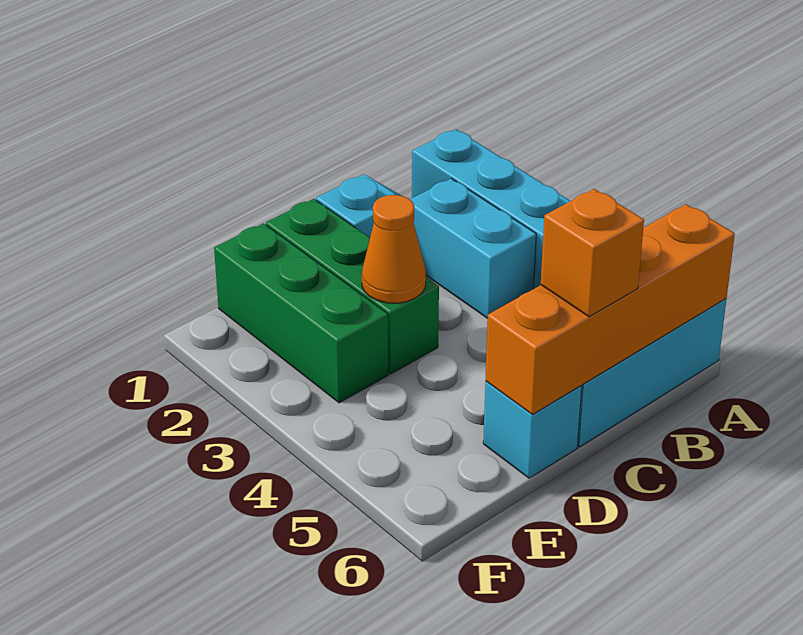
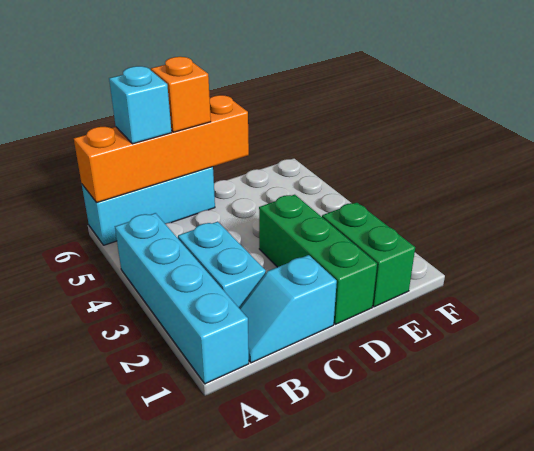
orange 1x1 cone [362,195,426,303] -> none
cyan 1x1 brick [483,381,582,478] -> cyan 1x1 brick moved to [109,66,172,144]
green 1x3 brick [214,223,388,403] -> green 1x2 brick [322,202,415,307]

